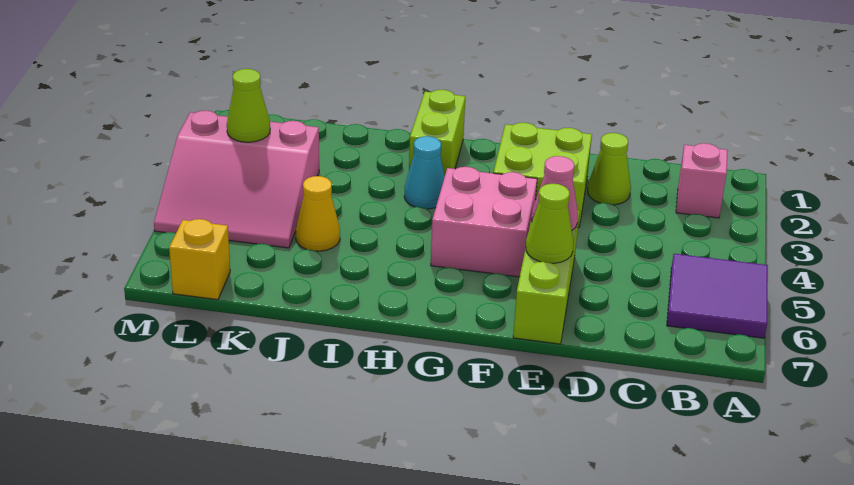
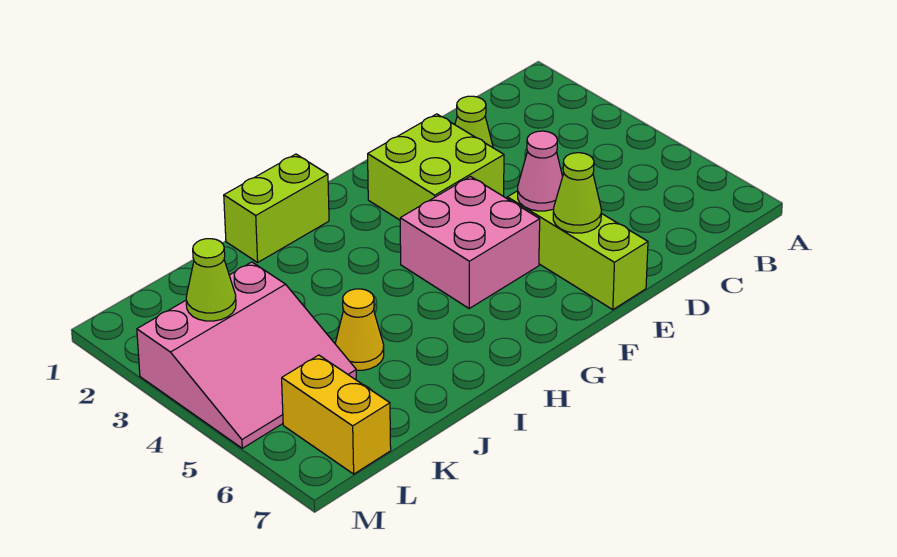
purple 2x2 tile [667,254,768,338] -> none
pink 1x1 brick [676,143,728,218] -> none
lime 1x2 brick [409,90,465,176] -> lime 1x2 brick turned to [224,154,329,262]
cyan 1x1 cone [404,136,445,209] -> none
yellow 1x1 brick [169,219,230,300] -> yellow 1x2 brick [282,355,391,474]

